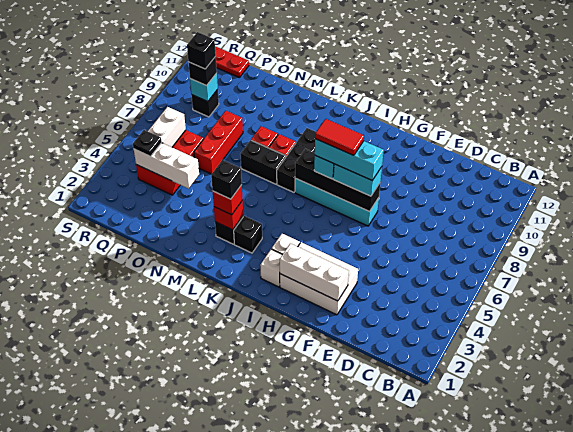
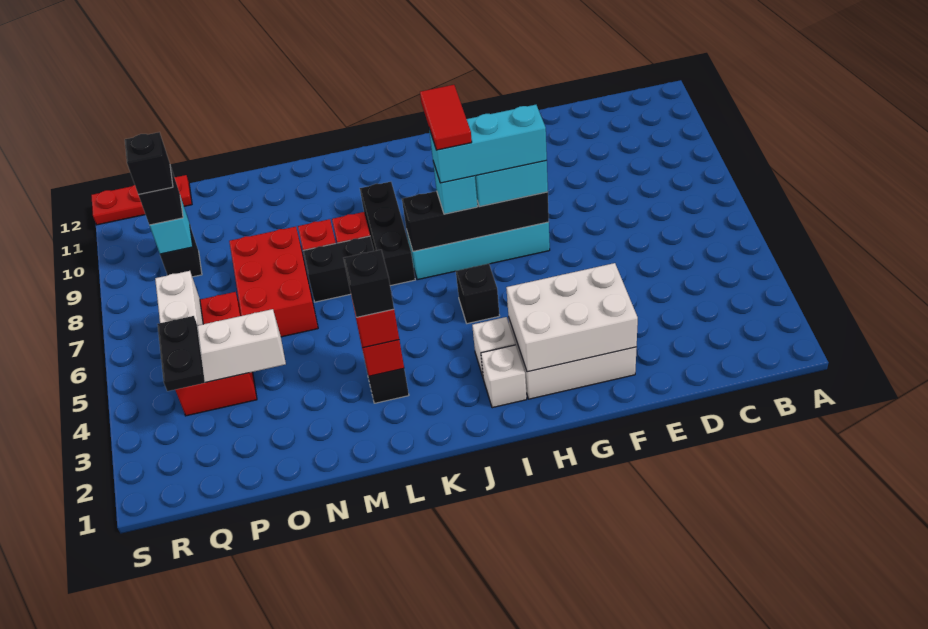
white 1x3 brick [280,243,349,301] -> white 2x3 brick [506,263,638,372]
red 1x2 tile [315,119,364,155] -> red 1x2 tile turned to [420,85,472,150]
black 1x1 brick [234,216,262,253] -> black 1x1 brick moved to [456,264,499,324]
red 1x3 brick [194,111,243,174] -> red 2x3 brick [229,227,318,337]
black 1x1 plate [133,130,162,157] -> black 1x2 plate [157,316,205,391]

